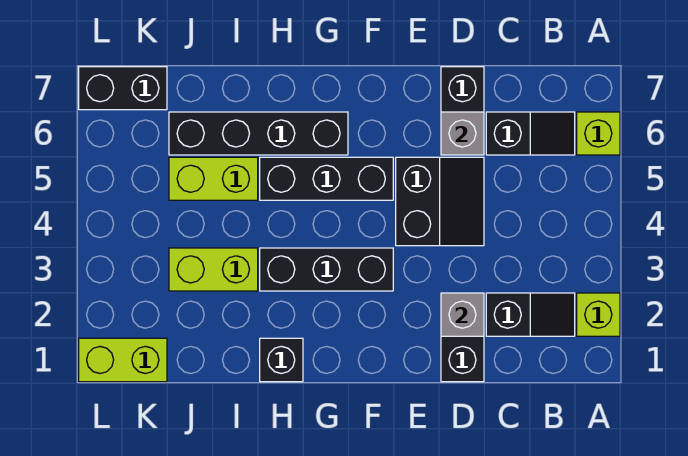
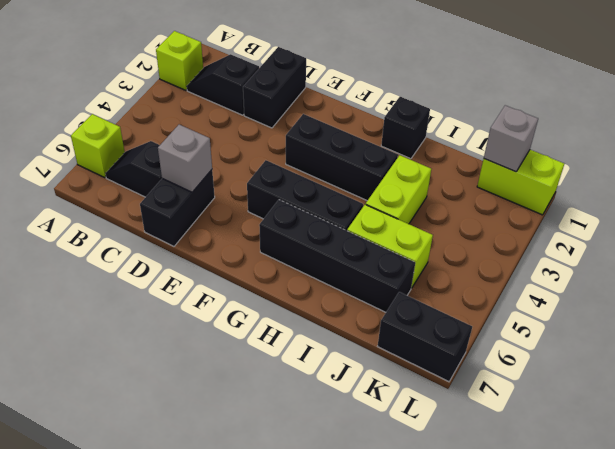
grey 1x1 brick [441,293,484,336] -> grey 1x1 brick moved to [484,105,538,172]
black 2x2 slope [396,157,484,246] -> none
lime 1x2 brick [169,248,258,291] -> lime 1x2 brick turned to [366,155,431,224]

